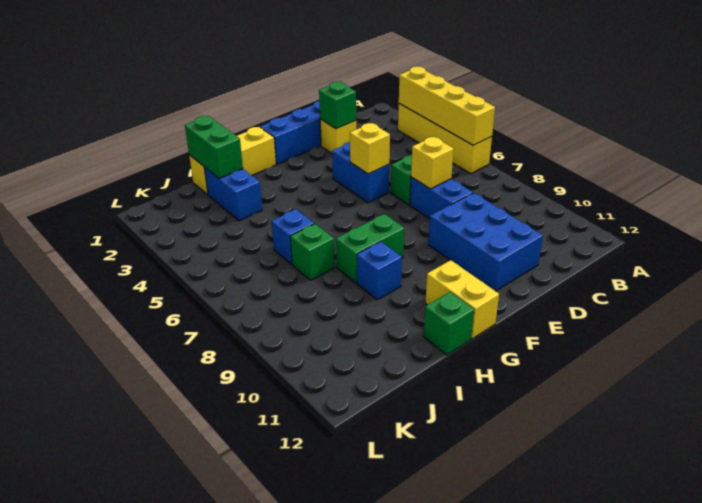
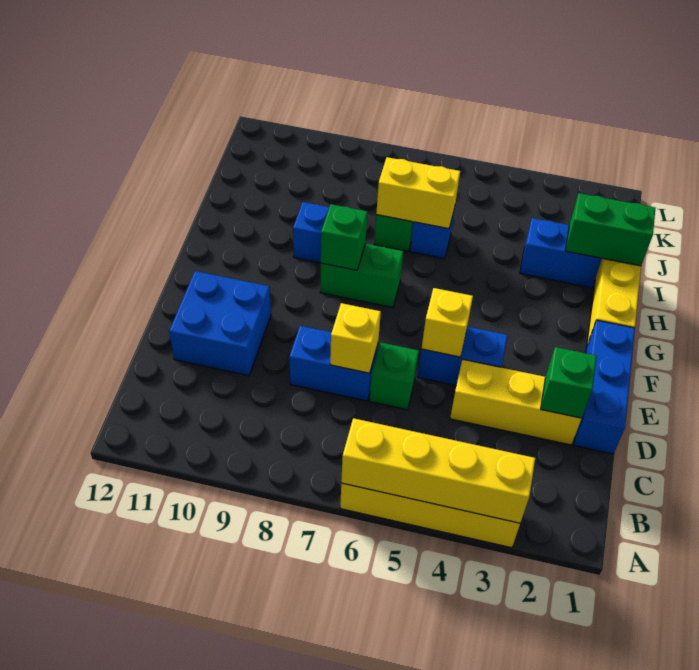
yellow 1x1 brick [320,119,356,153] -> yellow 1x3 brick [450,360,581,445]
blue 2x3 brick [429,193,543,291] -> blue 2x2 brick [169,271,271,376]
green 1x2 brick [336,214,404,283] -> green 1x2 brick turned to [320,244,403,308]
yellow 1x2 brick [425,260,499,339] -> yellow 1x2 brick moved to [376,157,460,229]
green 1x1 brick [424,292,474,355] -> green 1x1 brick moved to [321,204,367,270]

